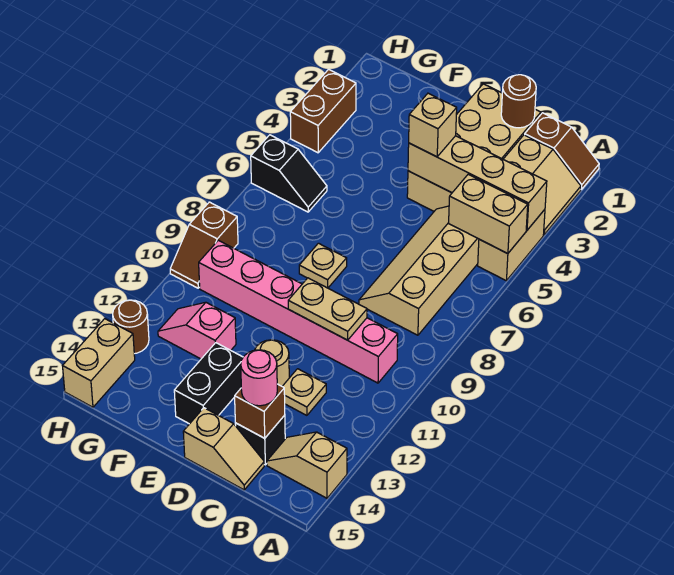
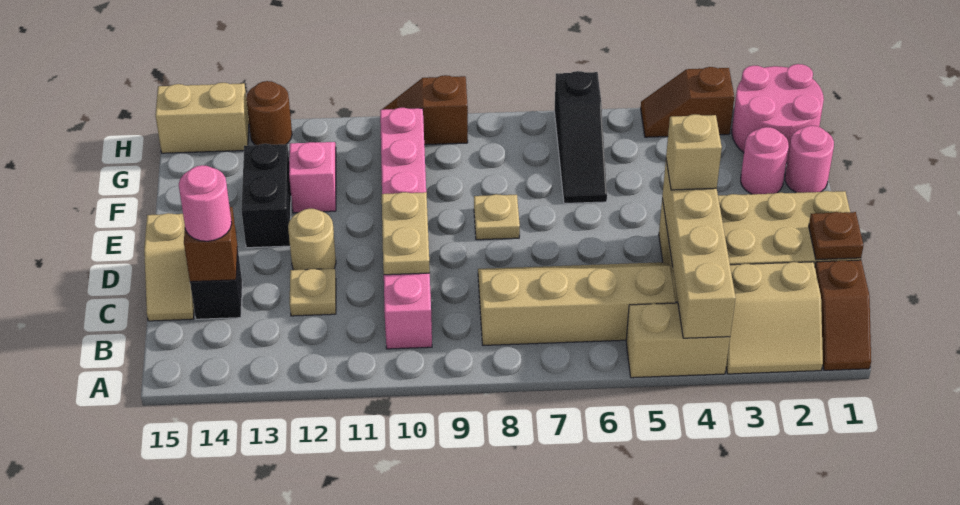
tan 1x2 brick [449,174,528,254] -> none
tan 1x2 slope [267,432,347,498] -> none
brown 1x1 round brick [501,75,536,128] -> brown 1x1 plate [809,212,864,260]
black 1x2 brick [174,343,243,424] -> black 1x2 brick turned to [241,144,291,248]
none -> pink 1x1 round brick [785,126,834,193]
none -> pink 1x1 round brick [741,127,789,194]
none -> pink 2x2 round brick [732,64,824,163]
black 1x2 slope [251,135,327,212] -> black 1x3 slope [554,71,607,204]
brown 1x2 brick [290,69,356,153] -> brown 1x2 slope [641,67,734,137]

